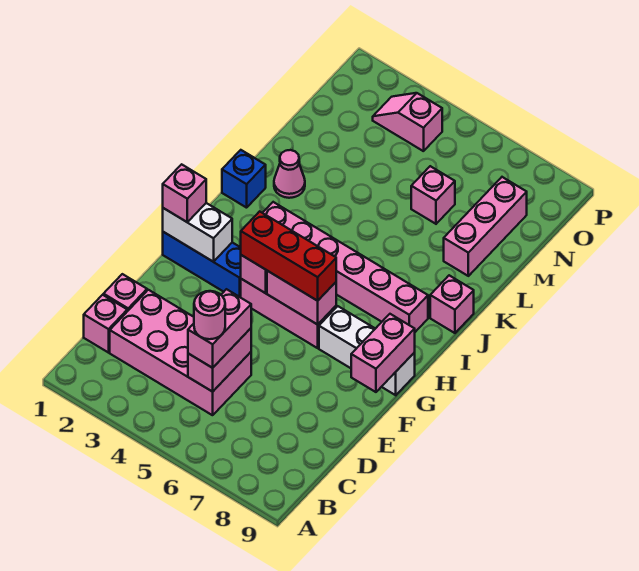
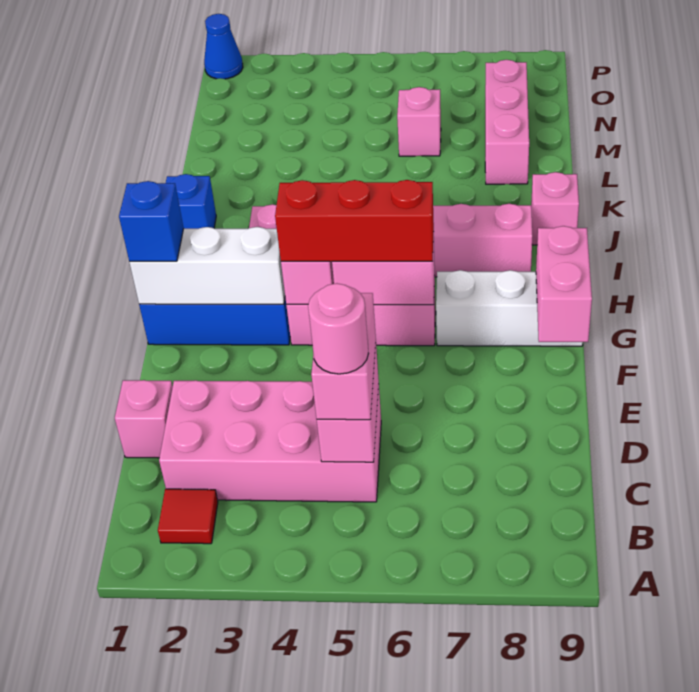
none -> red 1x1 tile [158,489,218,544]
pink 1x1 brick [84,295,127,353] -> none
white 1x2 brick [163,203,232,262] -> white 1x3 brick [129,227,285,304]
pink 1x1 brick [163,164,206,222] -> blue 1x1 brick [119,181,184,262]
pink 1x1 cone [274,150,305,198] -> none
pink 1x2 slope [373,93,442,151] -> none
none -> blue 1x1 cone [204,14,243,79]

